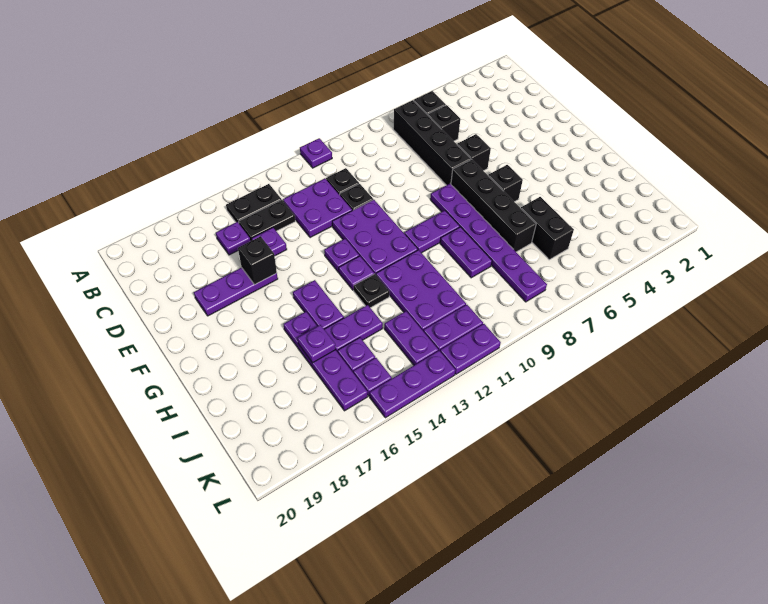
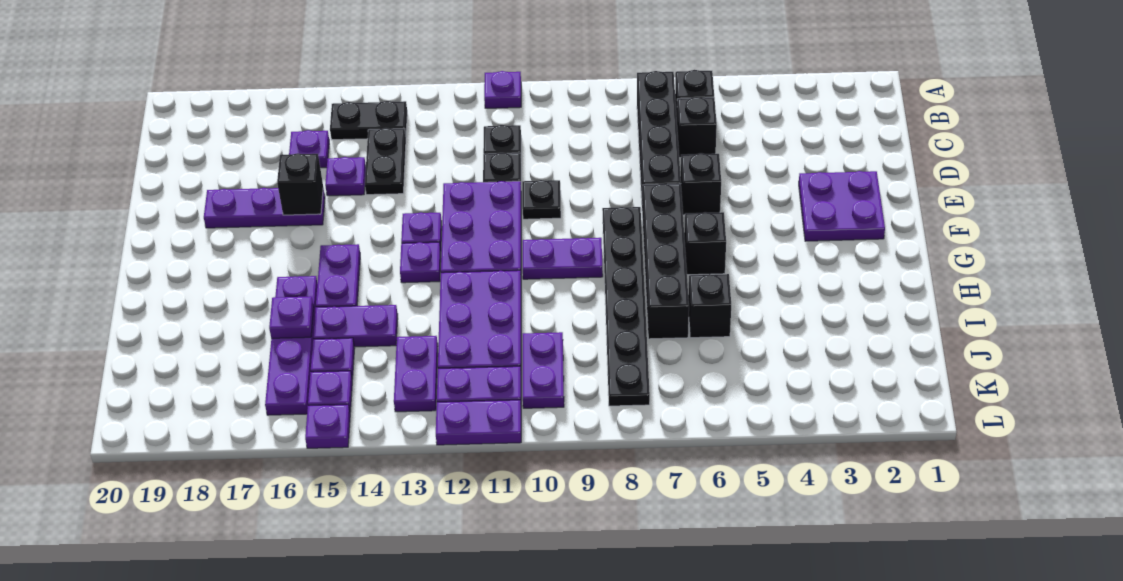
purple 2x2 plate [283,179,352,238] -> purple 2x2 plate moved to [799,171,885,241]
black 1x2 plate [239,200,295,241] -> black 1x2 plate turned to [365,128,406,195]
purple 1x6 plate [430,184,547,302] -> black 1x6 plate [602,207,650,406]
purple 1x2 plate [440,227,492,278] -> purple 1x2 plate moved to [523,332,564,408]
black 1x1 plate [354,274,390,308] -> black 1x1 plate moved to [522,180,561,219]
black 1x2 brick [521,197,574,260] -> black 1x1 brick [688,274,731,338]
purple 1x3 plate [370,351,456,418] -> purple 1x1 plate [305,404,350,448]

